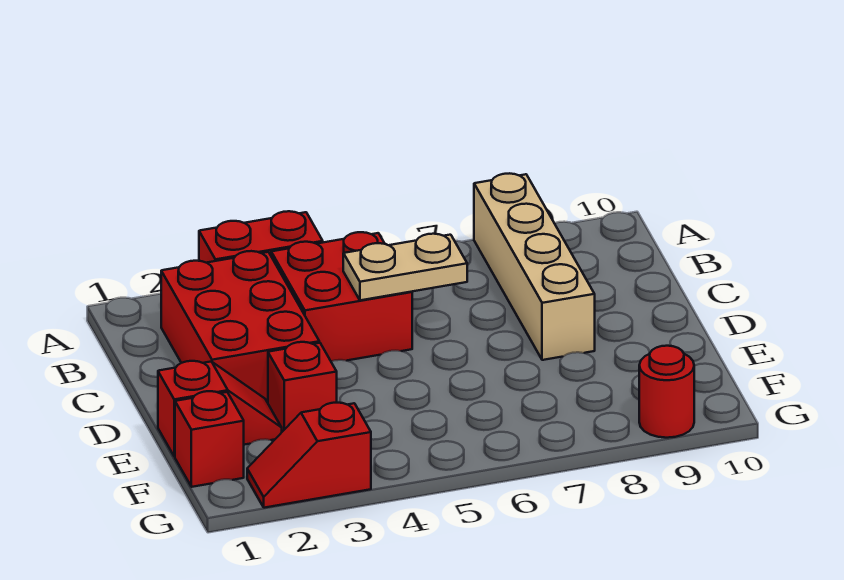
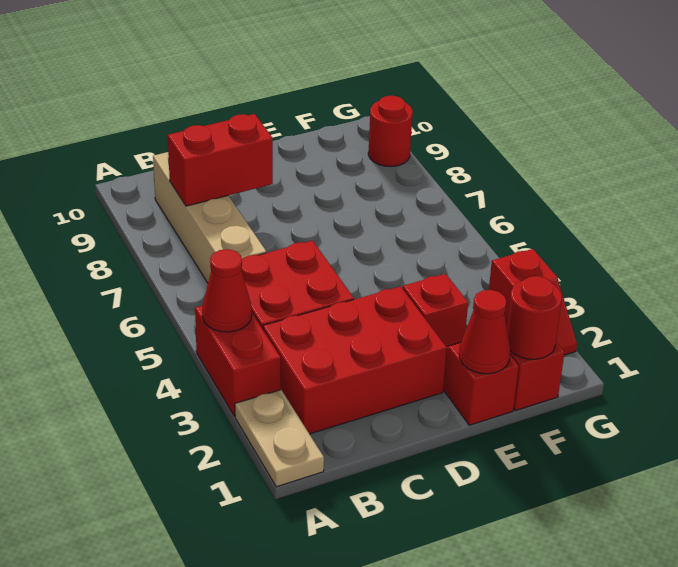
none -> red 1x1 cone [202,249,252,332]
tan 1x4 brick [474,173,595,360] -> tan 1x4 brick turned to [153,152,266,283]
none -> red 1x2 brick [168,114,273,206]
tan 1x2 plate [343,234,467,300] -> tan 1x2 plate moved to [235,390,324,487]
none -> red 1x1 cone [459,290,510,374]
none -> red 1x1 round brick [507,276,562,359]

